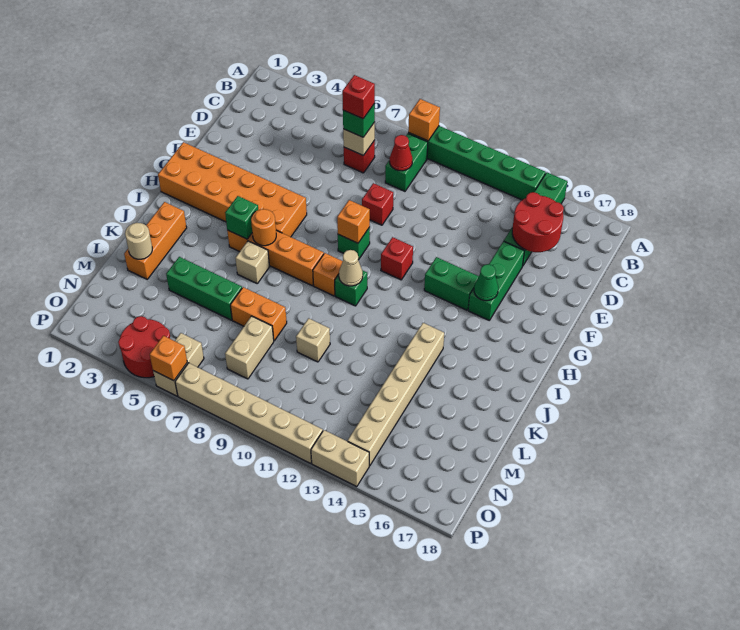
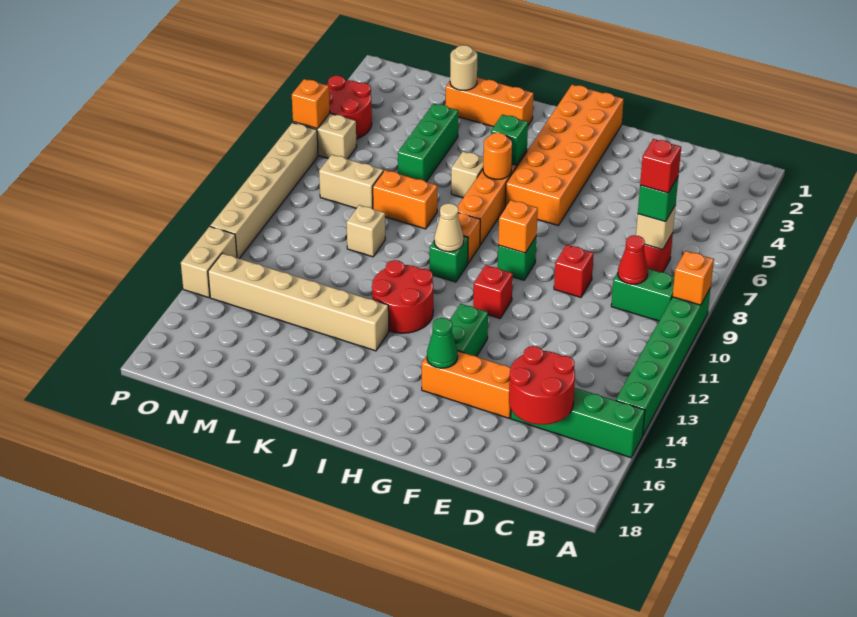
green 1x3 brick [468,241,524,320] -> orange 1x3 brick [422,351,511,418]
none -> red 2x2 round brick [372,260,433,333]
orange 1x2 brick [230,287,287,341] -> orange 1x2 brick turned to [373,170,437,229]

